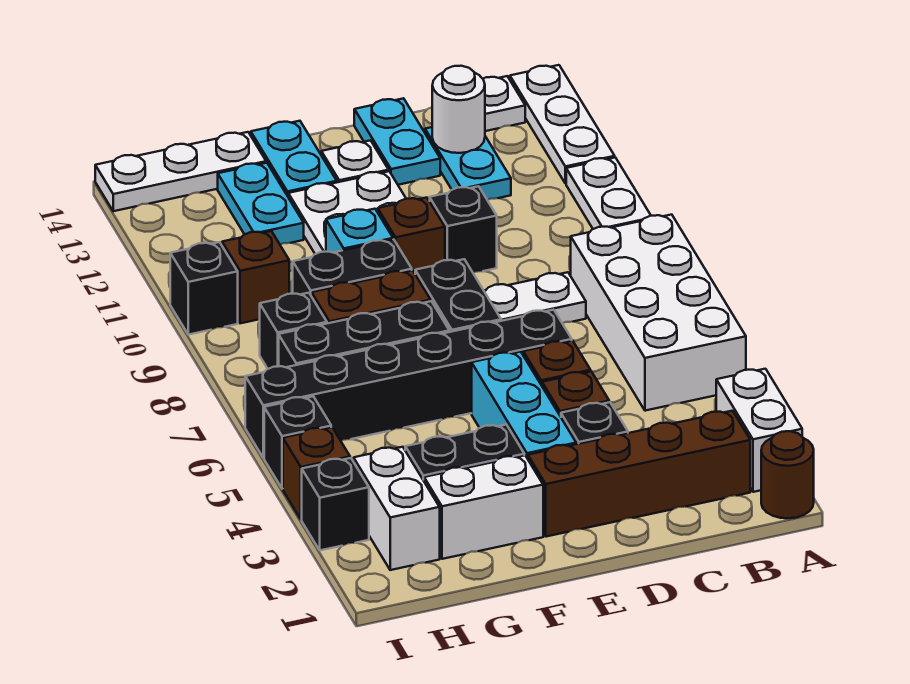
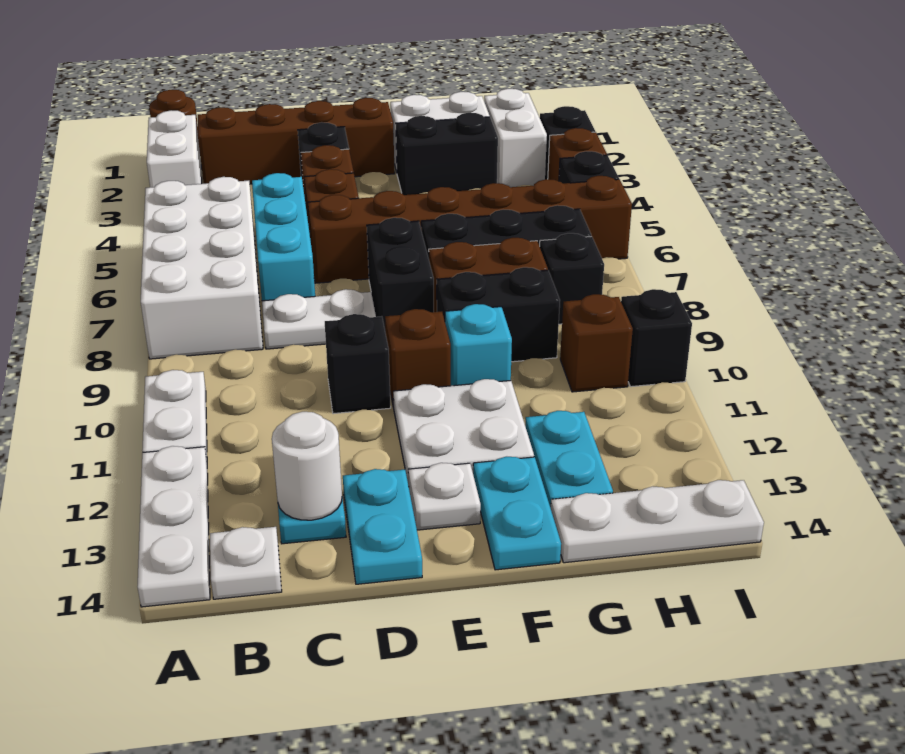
black 1x6 brick [245,310,572,458] -> brown 1x6 brick [308,176,632,283]
cyan 1x3 brick [472,352,576,459] -> cyan 1x3 brick moved to [252,173,315,301]

